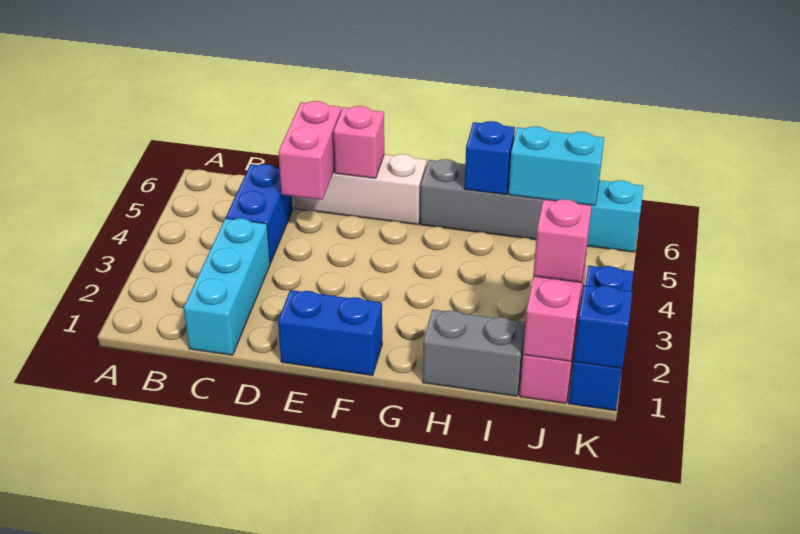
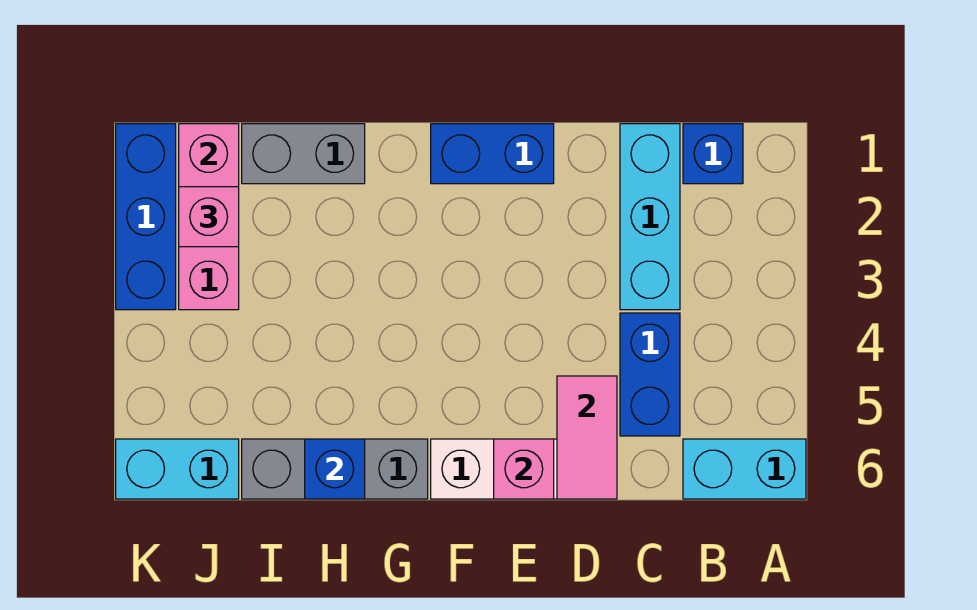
pink 1x2 brick [278,101,341,200] -> pink 1x2 tile [557,376,617,499]
cyan 1x2 brick [508,126,604,205] -> cyan 1x2 brick moved to [683,439,806,499]
blue 1x1 brick [574,285,632,368] -> blue 1x1 brick moved to [683,124,743,184]

